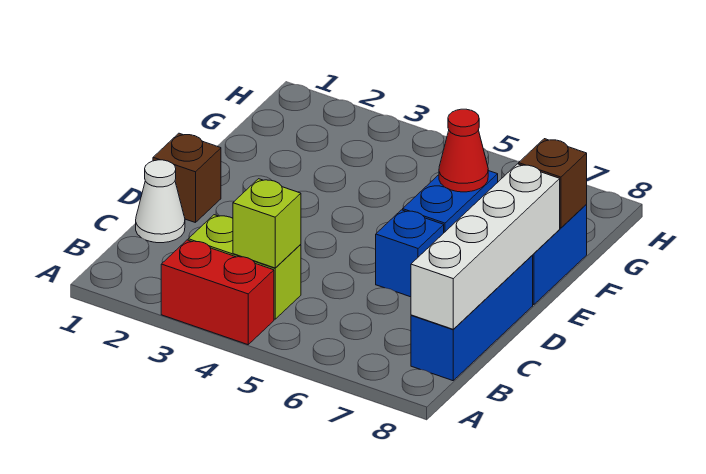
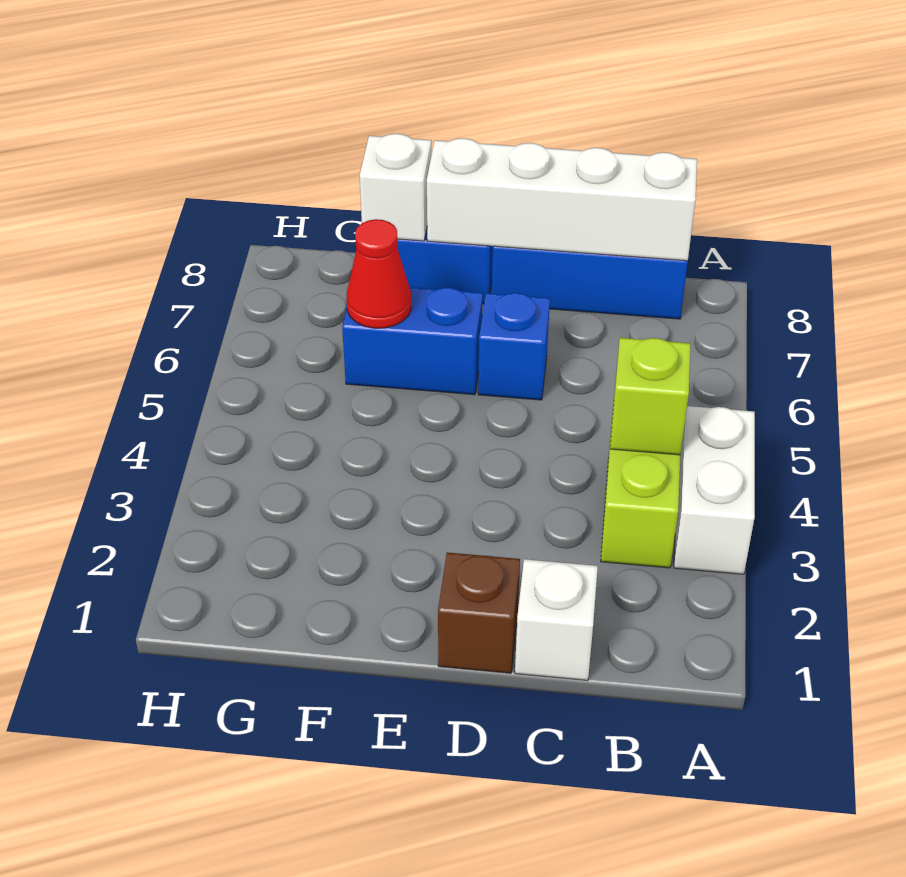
red 1x2 brick [161,240,274,345] -> white 1x2 brick [674,406,755,574]
white 1x1 cone [136,160,185,243] -> white 1x1 brick [515,559,598,680]
brown 1x1 brick [519,139,587,228] -> white 1x1 brick [360,134,431,241]

